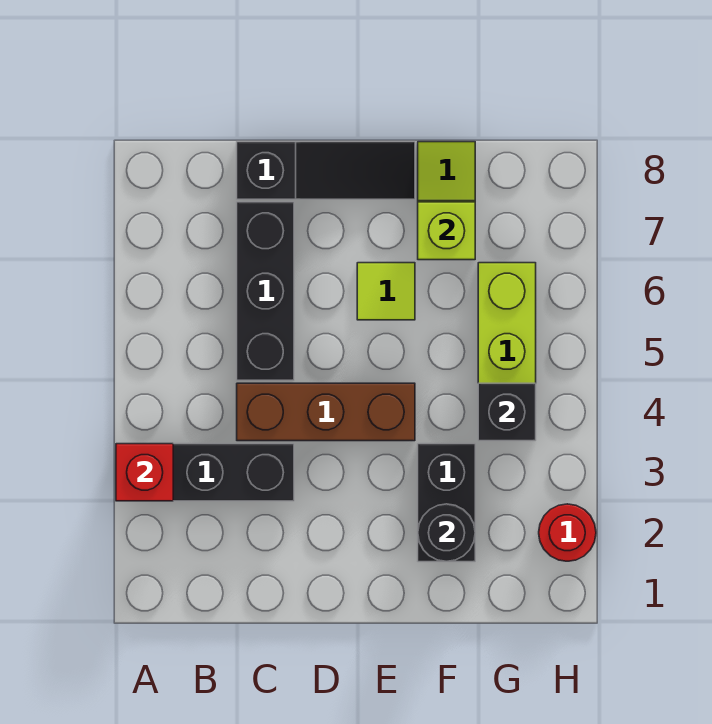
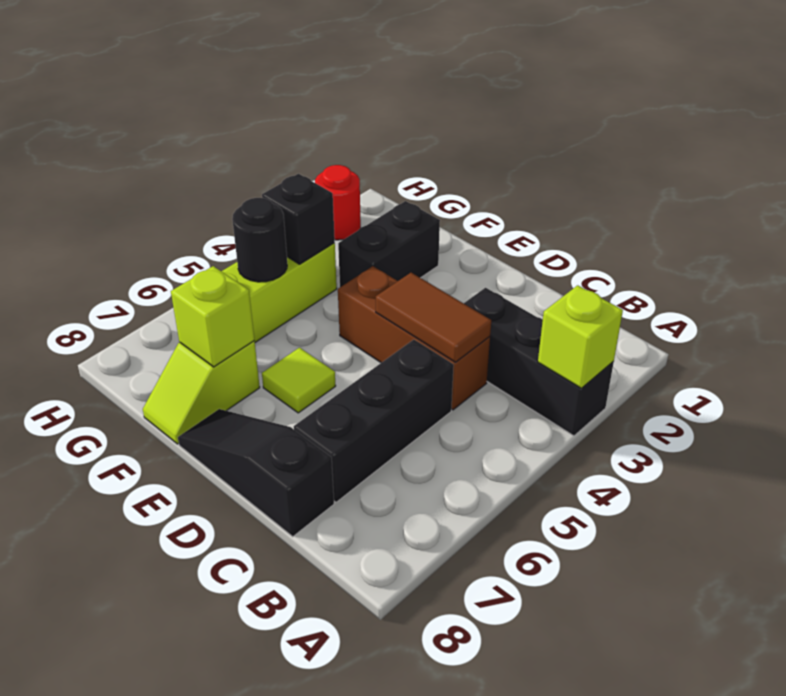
red 1x1 brick [116,444,173,501] -> lime 1x1 brick [538,285,623,388]
none -> brown 1x2 tile [376,273,491,362]
black 1x1 round brick [418,504,475,562] -> black 1x1 round brick moved to [232,198,287,282]

